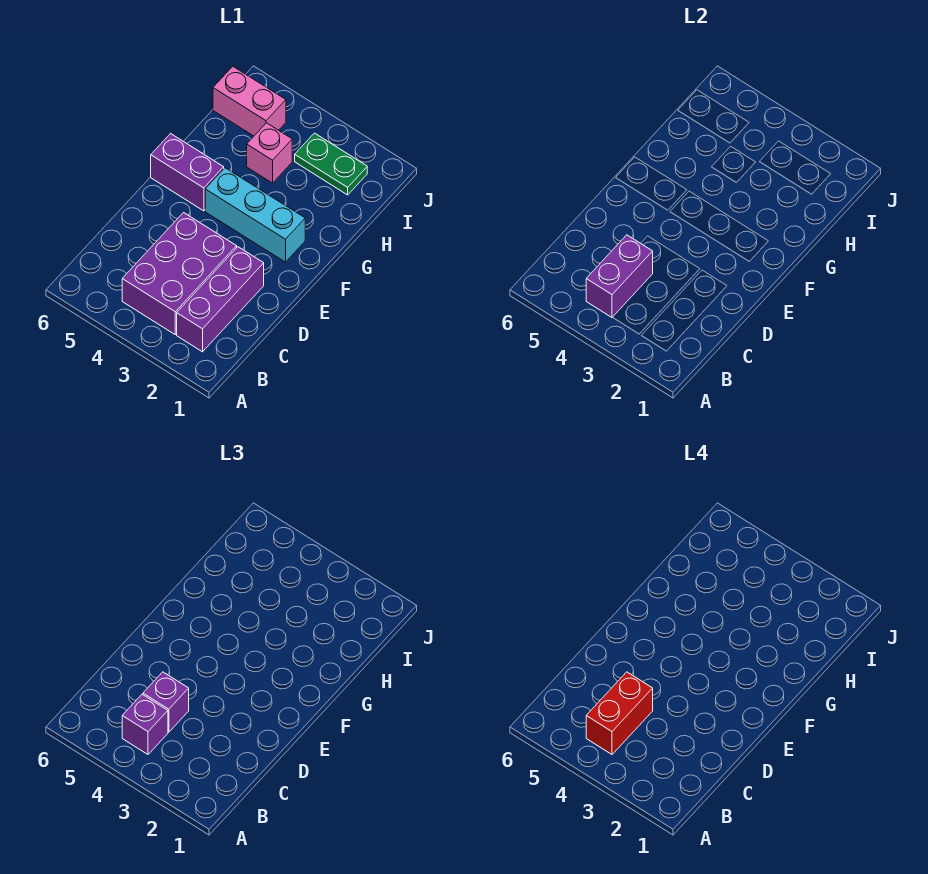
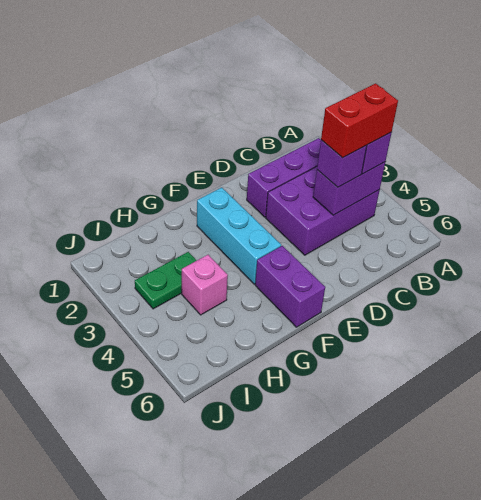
green 1x2 plate [295,133,367,195] -> green 1x2 plate turned to [135,252,197,309]
pink 1x2 brick [213,67,286,136] -> none

